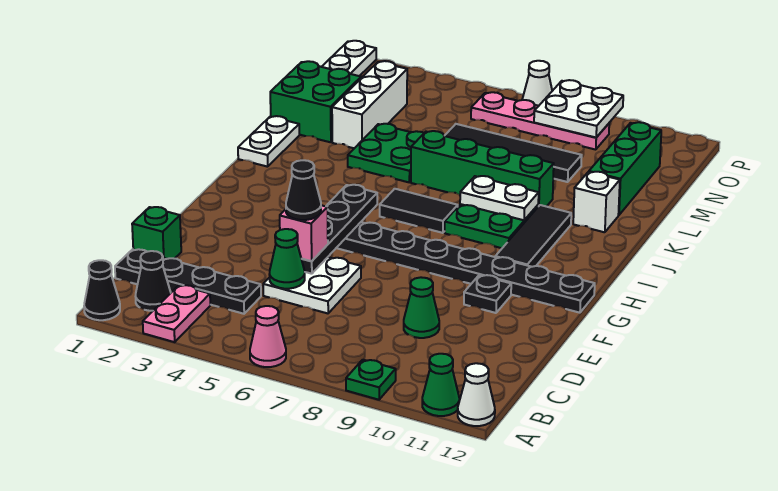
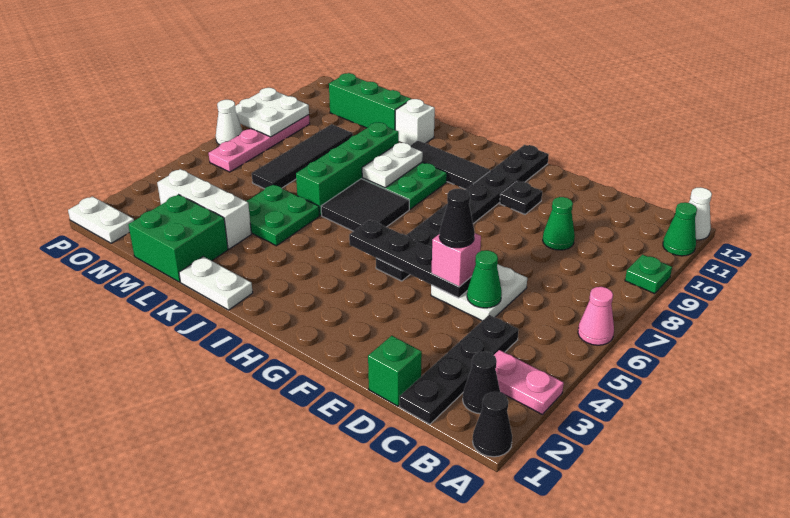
black 1x2 tile [380,189,458,233] -> black 2x2 tile [321,179,409,231]

